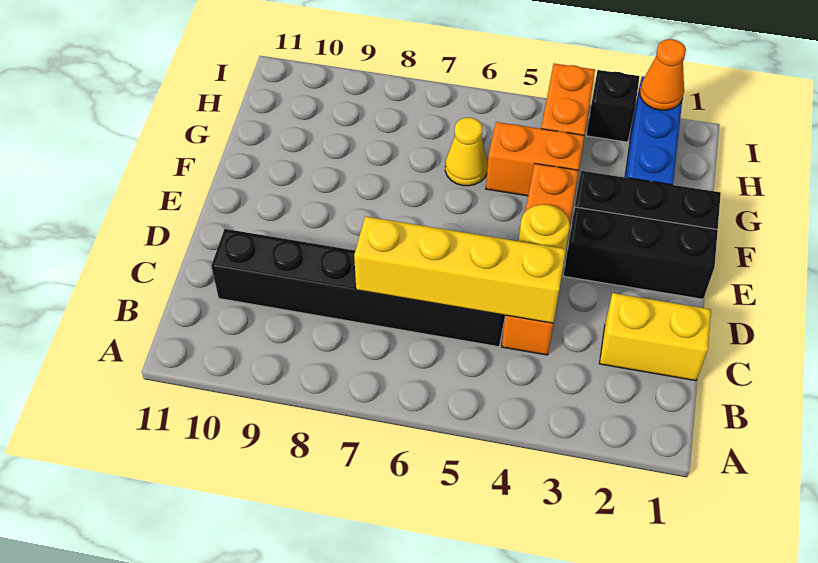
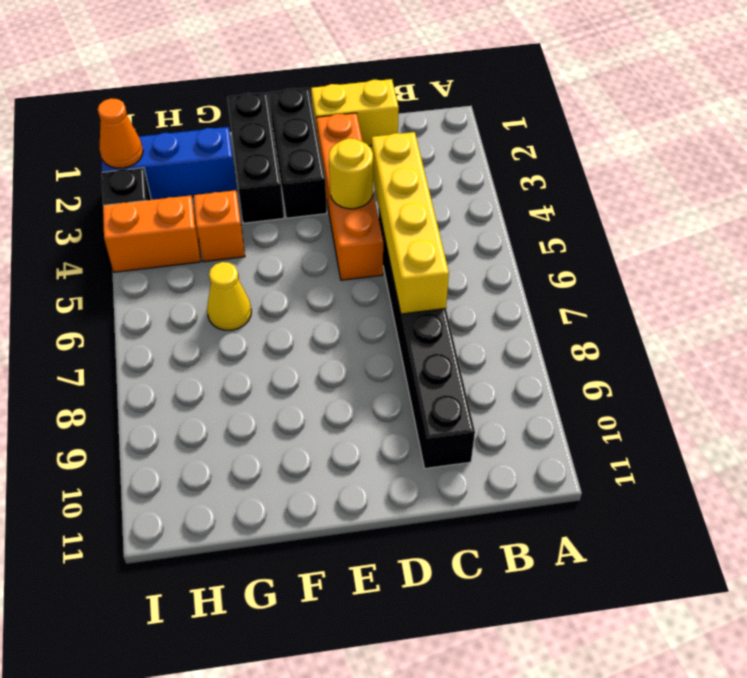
yellow 1x2 brick [599,293,711,381] -> yellow 1x2 brick turned to [311,79,399,146]
orange 1x4 brick [502,164,579,355] -> orange 1x4 brick turned to [317,113,383,280]
orange 1x2 brick [486,122,584,196] -> orange 1x1 brick [194,190,245,262]

